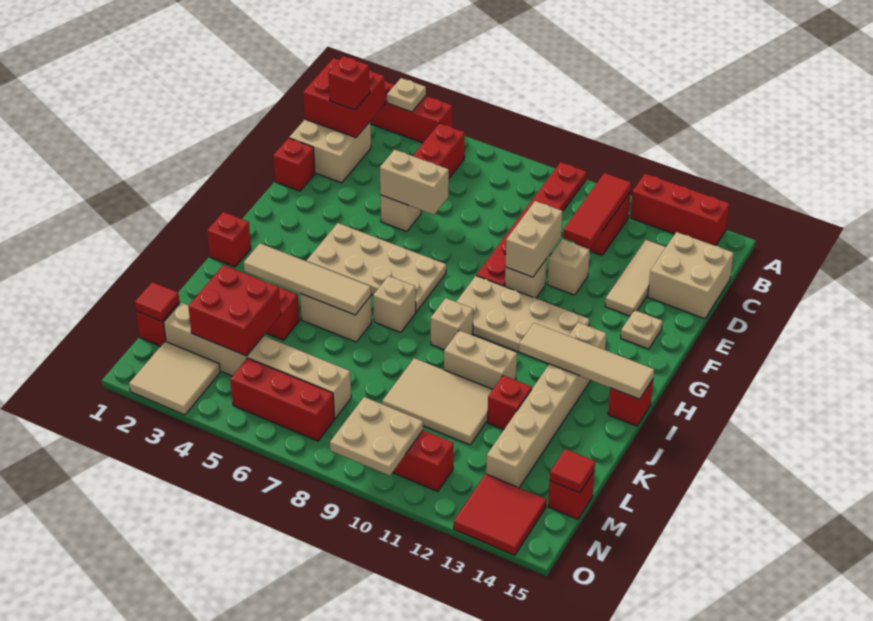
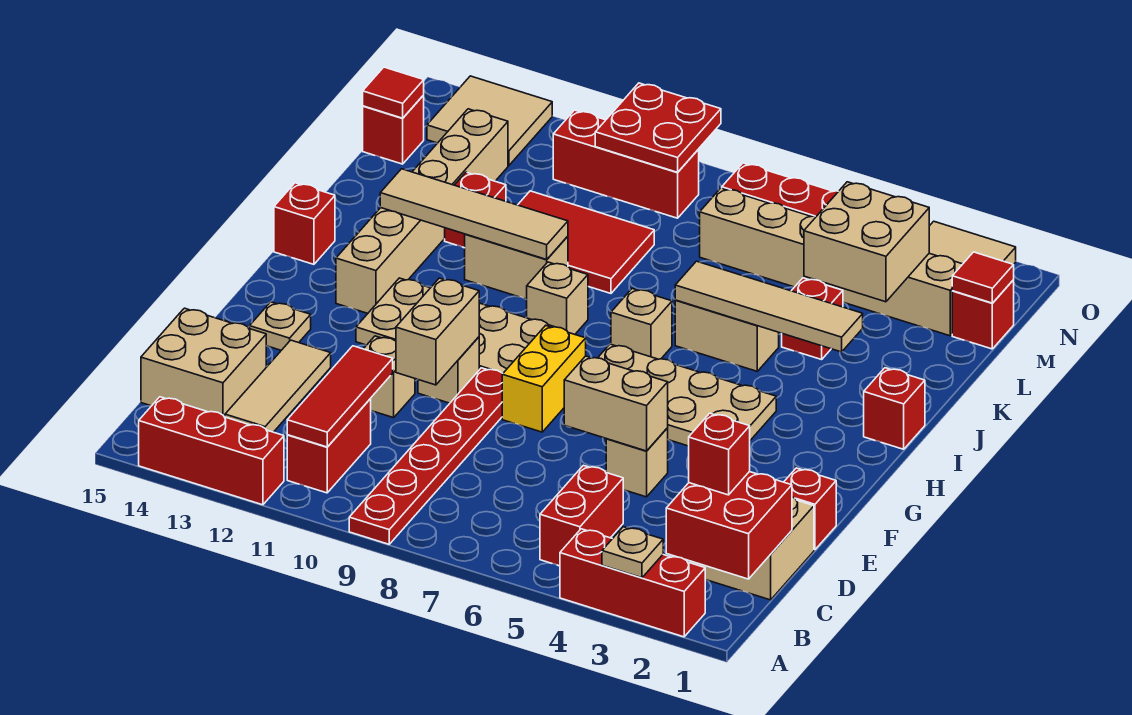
none -> yellow 1x2 brick [502,325,586,432]
tan 1x4 tile [519,323,654,399] -> tan 1x4 tile moved to [380,169,568,259]
tan 2x3 tile [382,358,493,445] -> red 2x3 tile [518,191,654,293]
red 2x2 brick [188,265,281,356] -> tan 2x2 brick [804,182,929,302]
tan 2x2 plate [330,397,423,476] -> red 2x2 plate [595,83,721,172]
red 2x2 tile [454,474,546,555] -> tan 2x2 tile [427,76,552,165]

